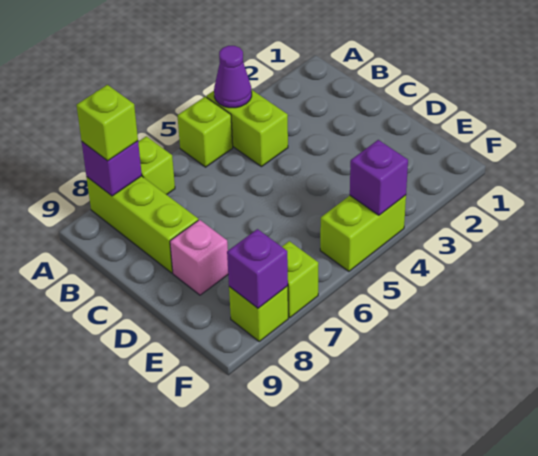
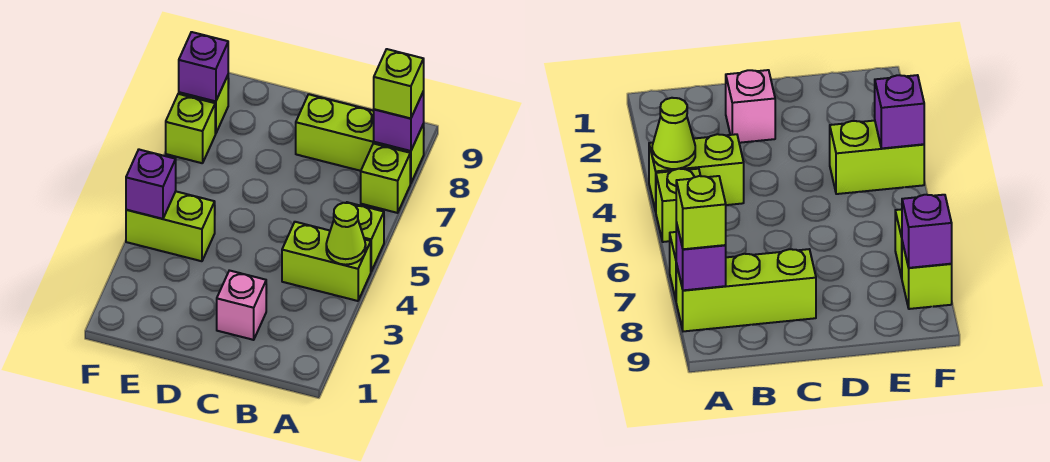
purple 1x1 cone [214,46,252,108] -> lime 1x1 cone [326,203,366,265]
pink 1x1 brick [170,220,228,295] -> pink 1x1 brick moved to [217,270,266,340]
lime 1x2 brick [320,195,406,271] -> lime 1x2 brick turned to [126,191,215,261]

